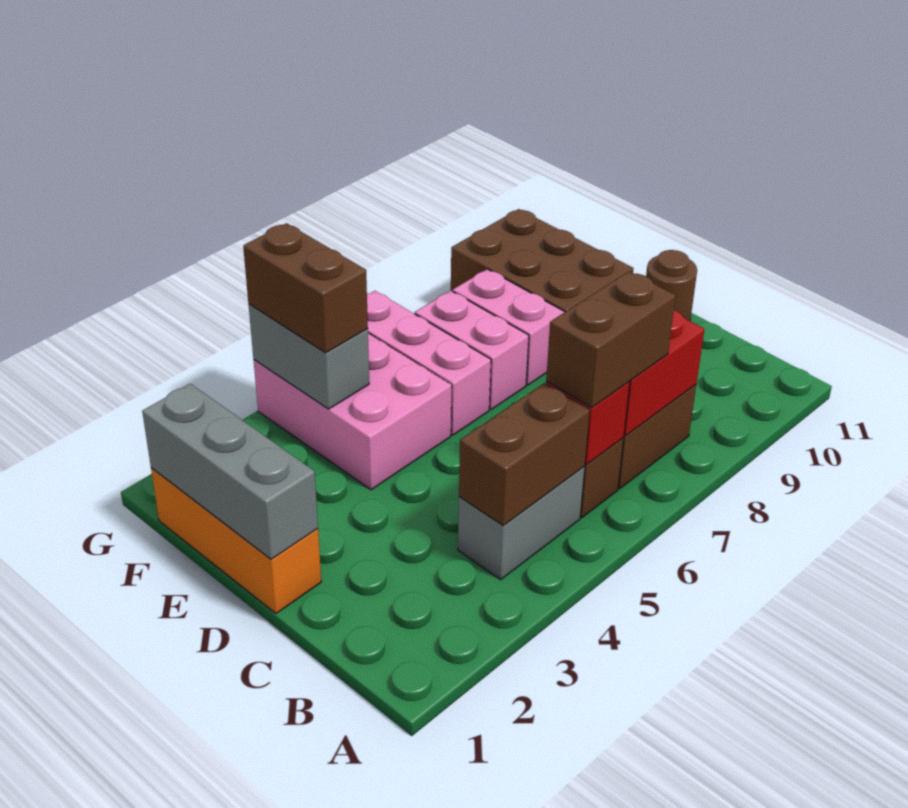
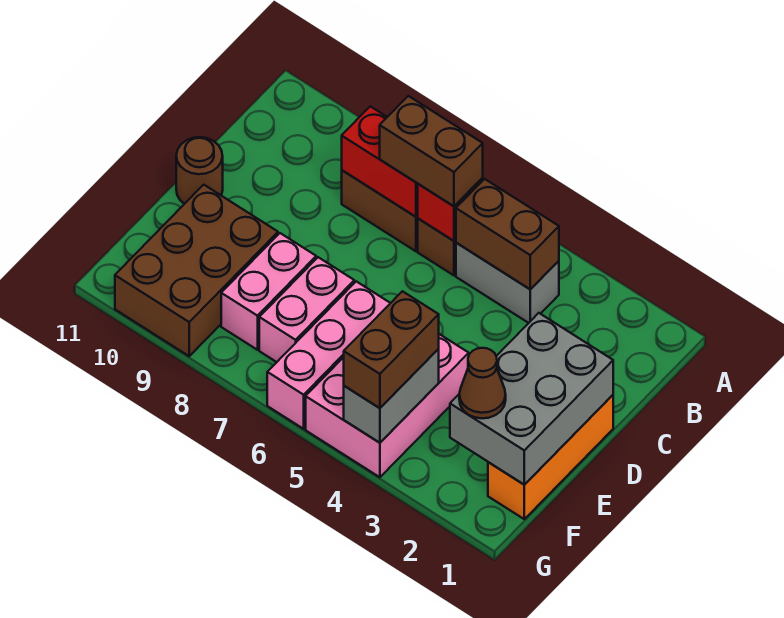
grey 1x3 brick [142,384,318,559] -> grey 2x3 brick [450,313,613,485]
none -> brown 1x1 cone [459,348,506,418]

